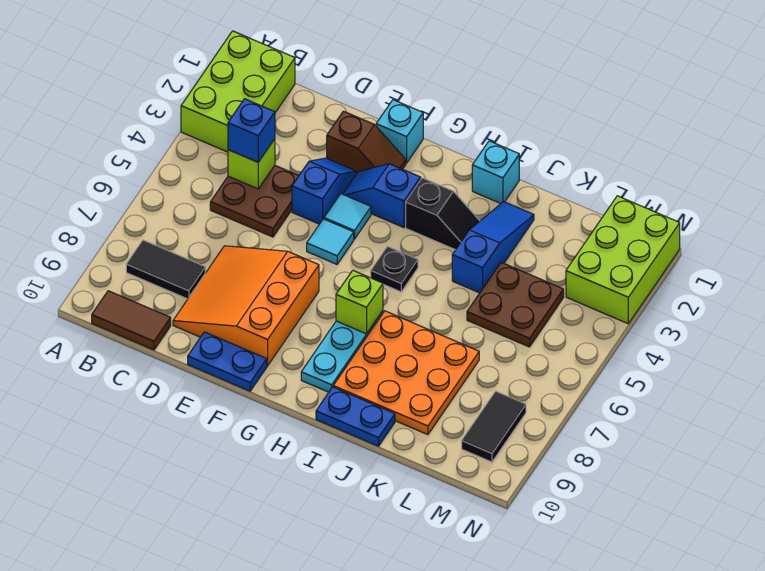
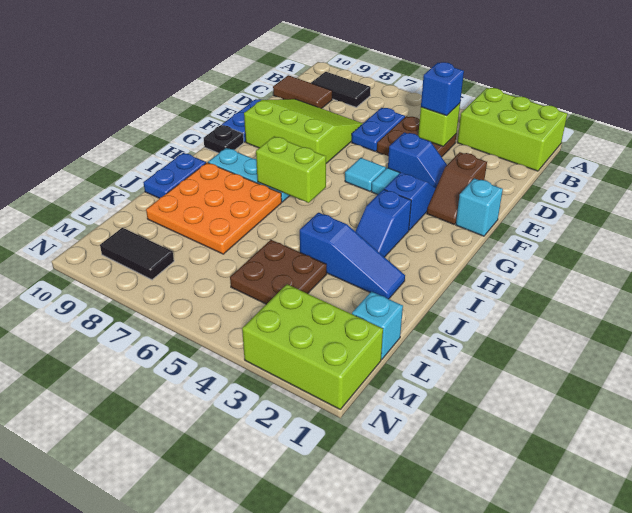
black 1x2 tile [126,240,205,299] -> black 1x2 tile turned to [312,72,371,107]
brown 1x2 tile [92,291,171,350] -> brown 1x2 tile turned to [273,75,332,109]
none -> blue 1x2 plate [352,108,405,152]
orange 3x3 slope [173,246,319,366] -> lime 3x3 slope [244,99,363,163]
black 1x2 slope [406,178,480,250] -> blue 1x2 slope [355,189,411,257]
black 1x1 plate [371,247,418,292] -> black 1x1 plate moved to [204,125,244,153]
lime 1x1 brick [336,270,383,334] -> lime 1x2 brick [256,136,326,203]
cyan 1x1 brick [472,141,519,203] -> cyan 1x1 brick moved to [352,292,403,359]

